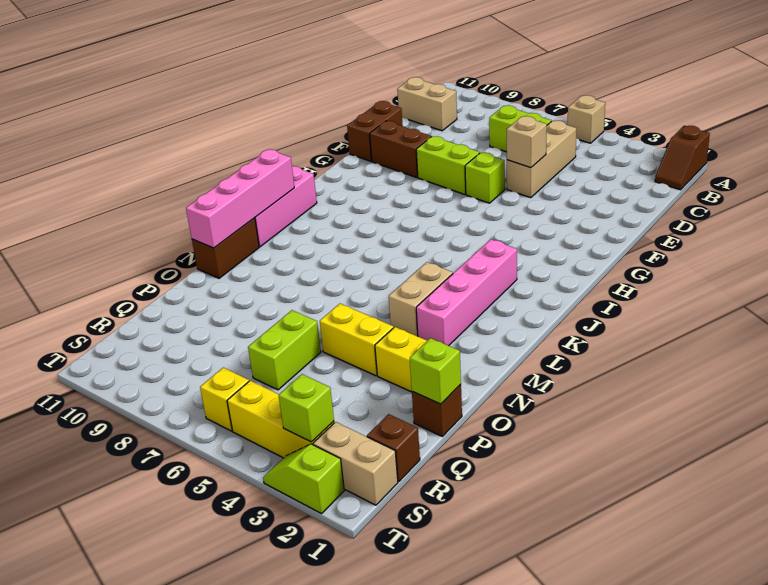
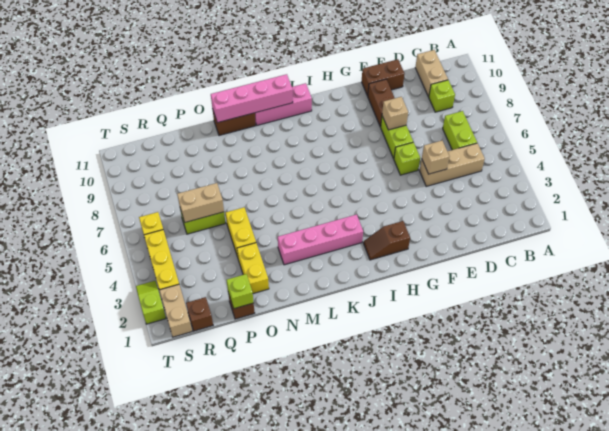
brown 1x2 slope [655,126,710,190] -> brown 1x2 slope moved to [364,221,410,260]
tan 1x1 brick [568,95,605,143] -> tan 1x1 brick moved to [382,97,408,130]
tan 1x2 brick [389,262,453,336] -> tan 1x2 brick moved to [177,183,224,222]
lime 1x1 brick [279,374,334,442] -> lime 1x1 brick moved to [429,80,455,112]

